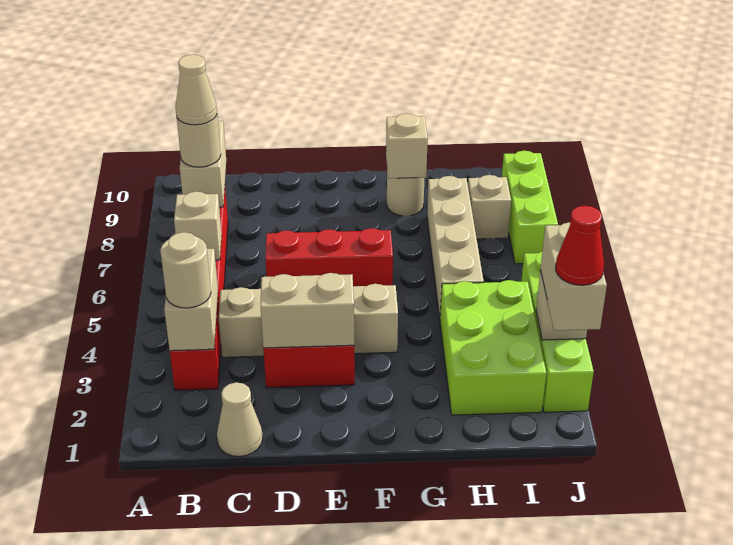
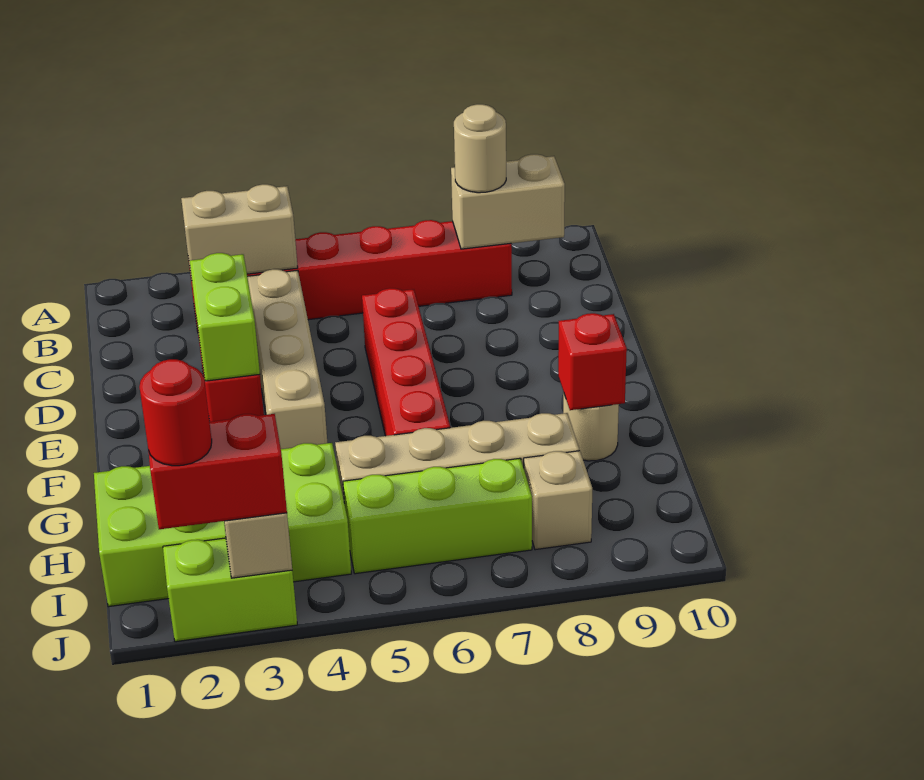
tan 1x1 round brick [160,232,211,308] -> none
tan 1x1 brick [174,192,222,260] -> none
tan 1x1 cone [175,55,217,125] -> none
tan 1x1 cone [217,382,263,456] -> none
tan 1x2 brick [261,273,354,348] -> lime 1x2 brick [190,253,260,381]
red 1x3 brick [266,228,393,286] -> red 1x4 brick [362,288,450,436]
tan 1x1 brick [386,113,428,178] -> red 1x1 brick [558,313,627,410]
lime 2x3 brick [440,280,546,415] -> lime 2x4 brick [94,443,351,607]
lime 1x4 brick [521,252,594,412] -> lime 1x2 brick [163,538,297,642]
tan 1x2 brick [541,222,607,330] -> red 1x2 brick [148,414,287,529]
red 1x1 cone [556,206,604,285] -> red 1x1 round brick [139,359,212,466]
lime 1x3 brick [502,151,558,264] -> lime 1x3 brick moved to [343,458,532,574]

